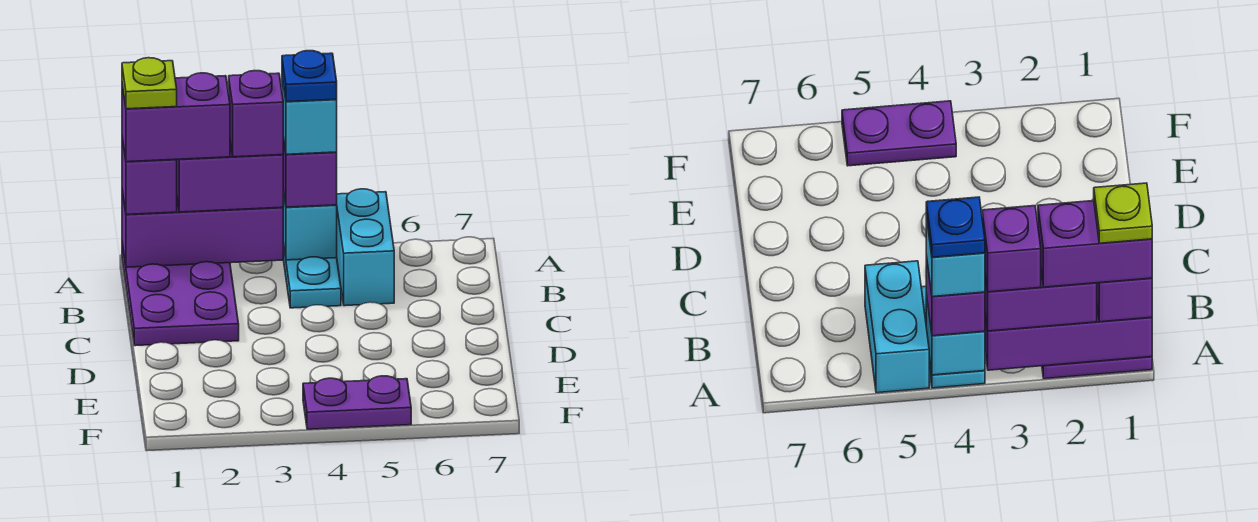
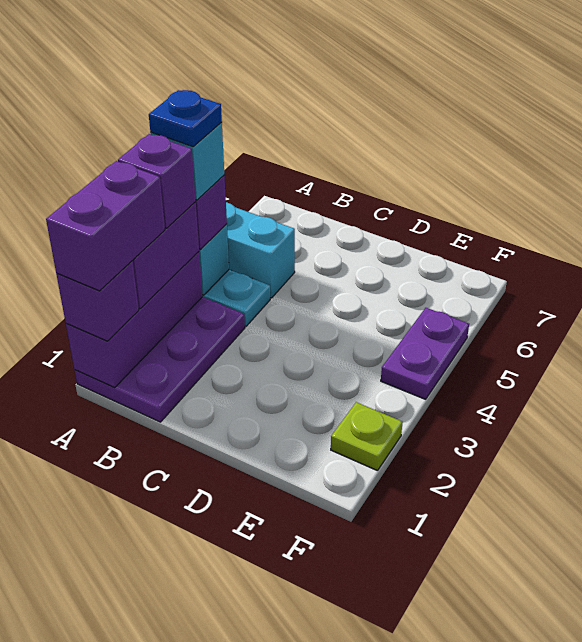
purple 2x3 plate [122,243,239,346] -> purple 2x3 plate turned to [75,297,245,422]
lime 1x1 plate [122,58,177,109] -> lime 1x1 plate moved to [331,402,403,471]

